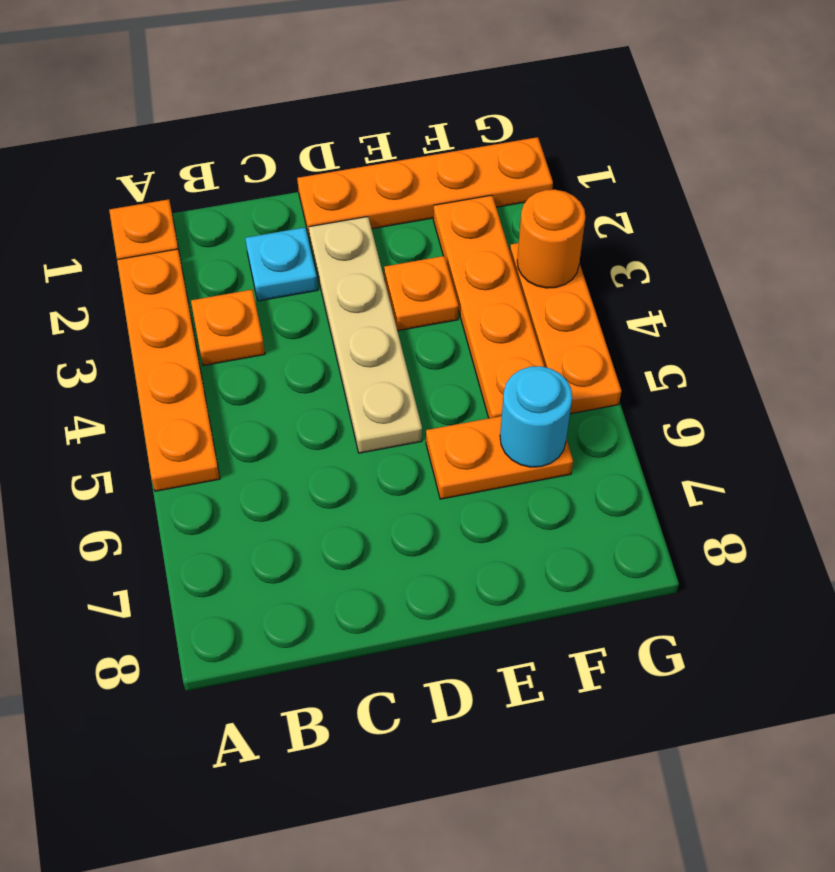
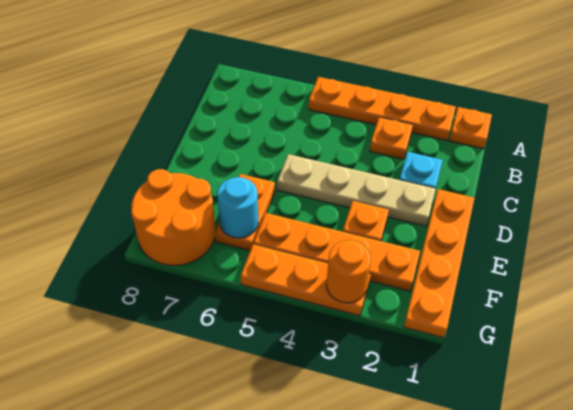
none -> orange 2x2 round brick [131,169,216,266]

